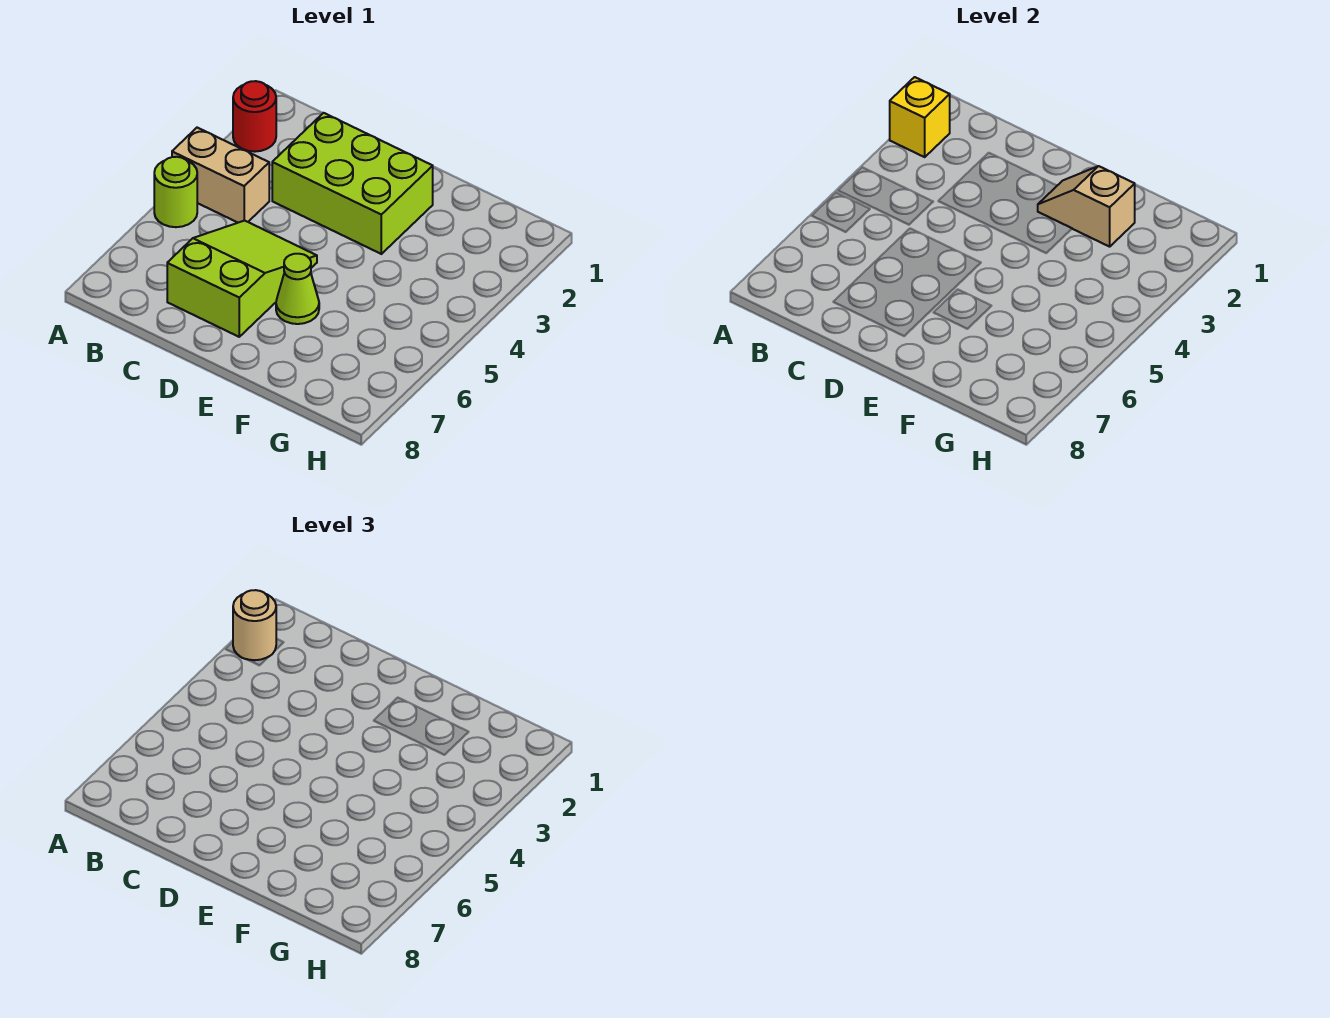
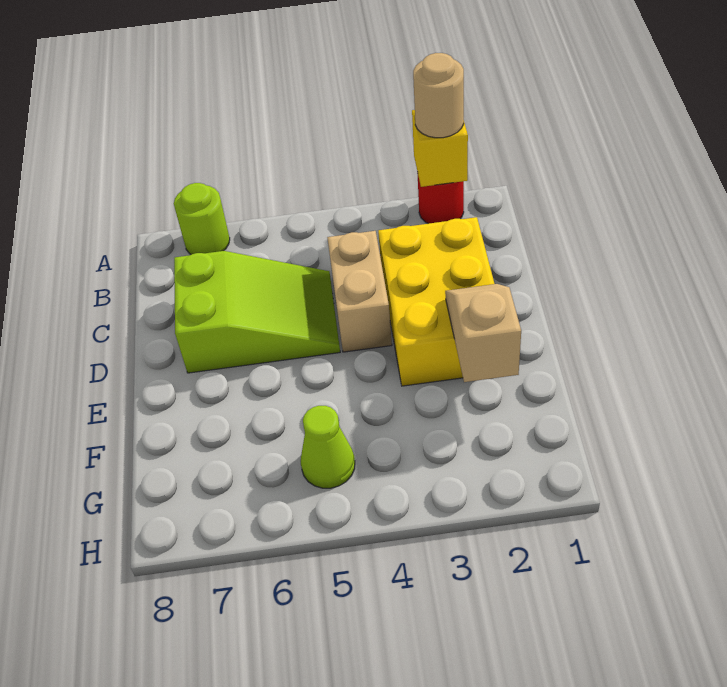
tan 1x2 brick [172,128,269,223] -> tan 1x2 brick moved to [327,231,392,352]
lime 1x1 round brick [154,157,197,227] -> lime 1x1 round brick moved to [174,183,230,254]
lime 2x3 brick [272,113,433,254] -> yellow 2x3 brick [378,217,494,386]
lime 1x1 cone [276,254,319,324] -> lime 1x1 cone moved to [301,406,355,488]

